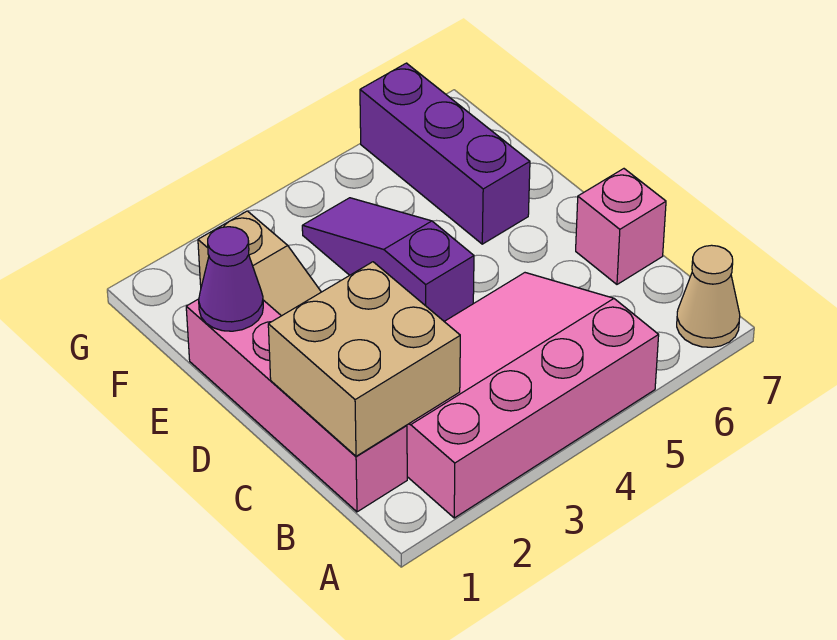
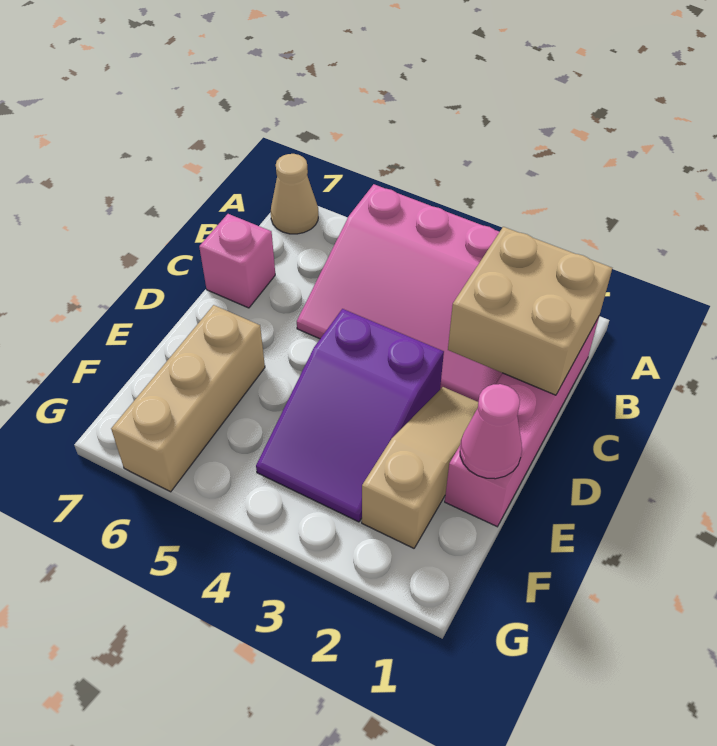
purple 1x3 slope [302,198,474,321] -> purple 2x3 slope [256,309,444,522]
purple 1x1 cone [199,227,263,331] -> pink 1x1 cone [460,384,522,479]
purple 1x3 brick [360,63,530,244] -> tan 1x3 brick [111,305,265,492]

